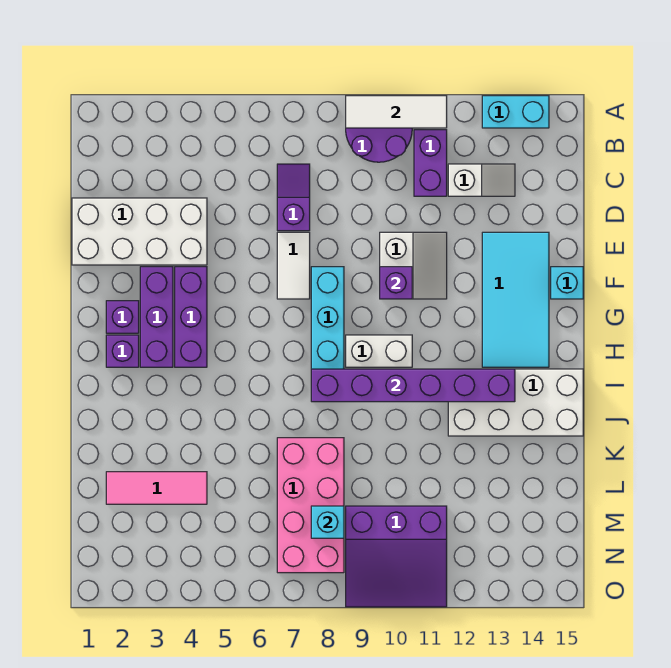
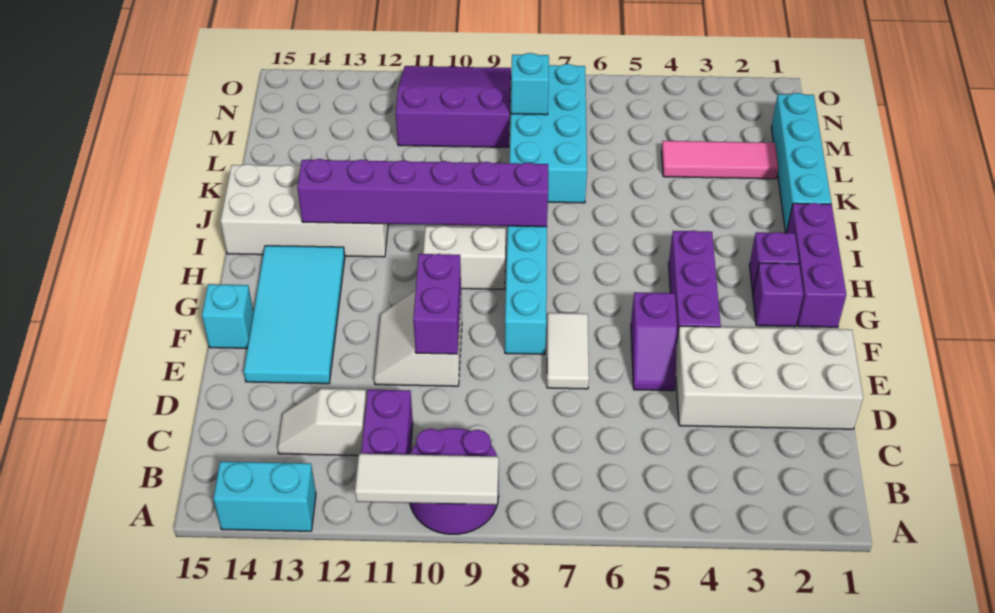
purple 1x2 slope [277,164,310,231] -> purple 1x2 slope moved to [631,292,677,391]
purple 1x3 brick [140,267,173,367] -> purple 1x3 brick moved to [787,203,846,327]
purple 1x1 brick [380,267,412,299] -> purple 1x2 brick [413,254,461,354]
none -> cyan 1x4 brick [771,93,831,233]
pink 2x4 brick [277,438,344,573] -> cyan 2x4 brick [510,64,587,203]

